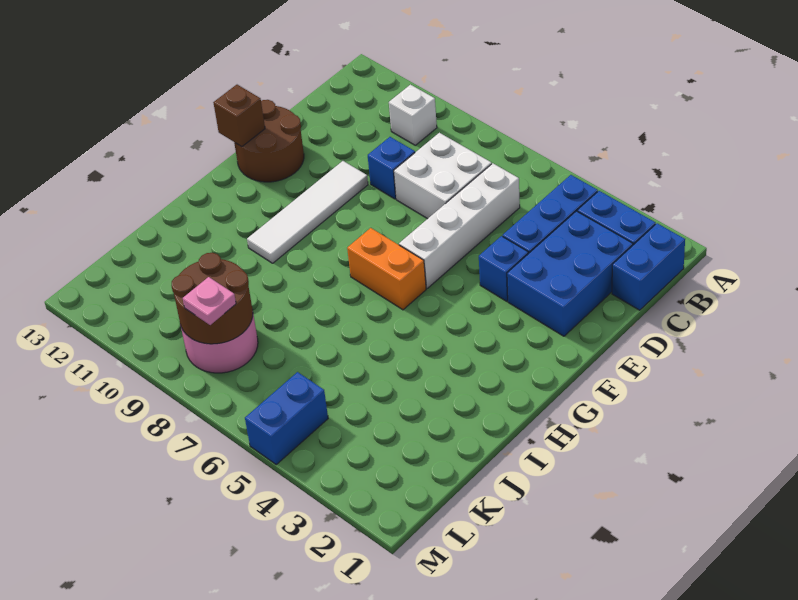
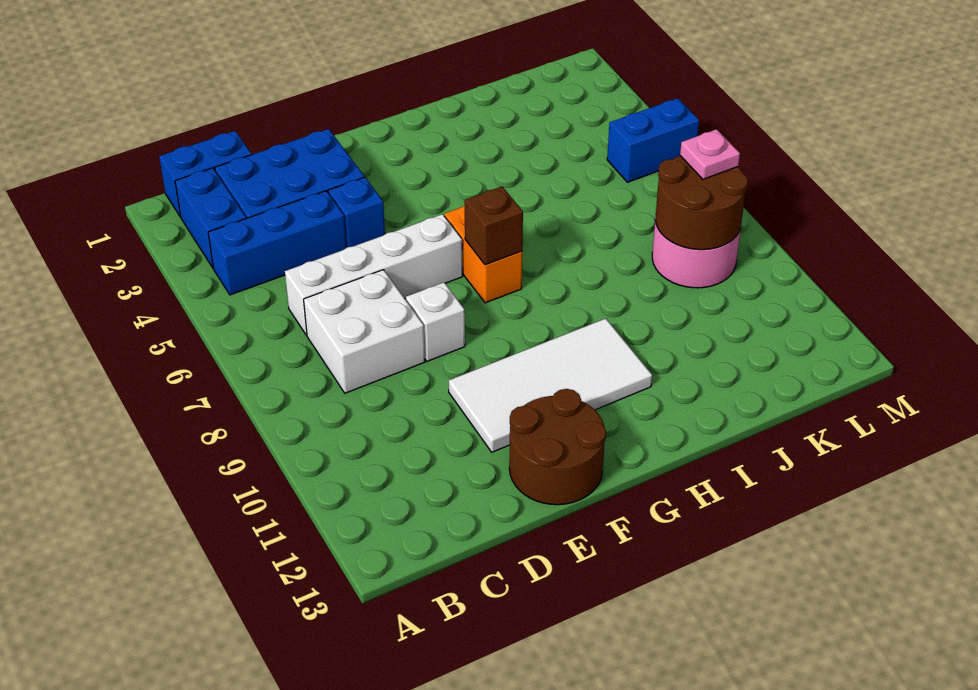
white 1x1 brick [389,85,437,145] -> white 1x1 brick moved to [406,282,465,361]
blue 1x1 brick [368,137,415,199] -> none
white 1x4 tile [247,161,368,263] -> white 2x4 tile [449,318,652,452]
brown 1x1 brick [213,85,265,147] -> brown 1x1 brick moved to [464,187,523,265]

